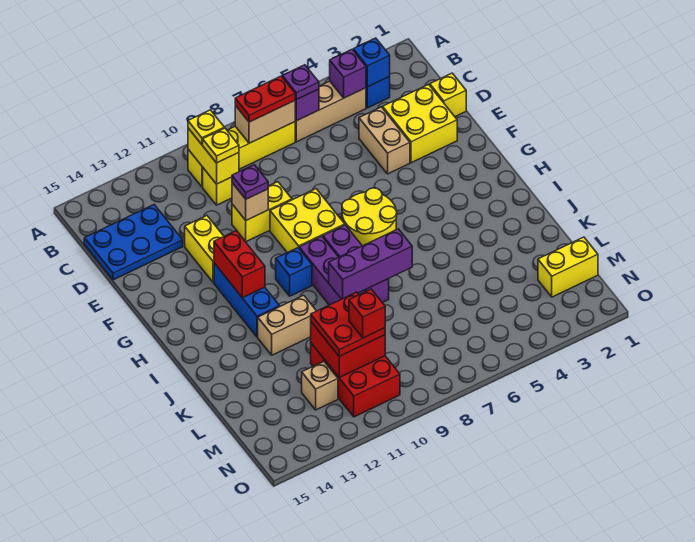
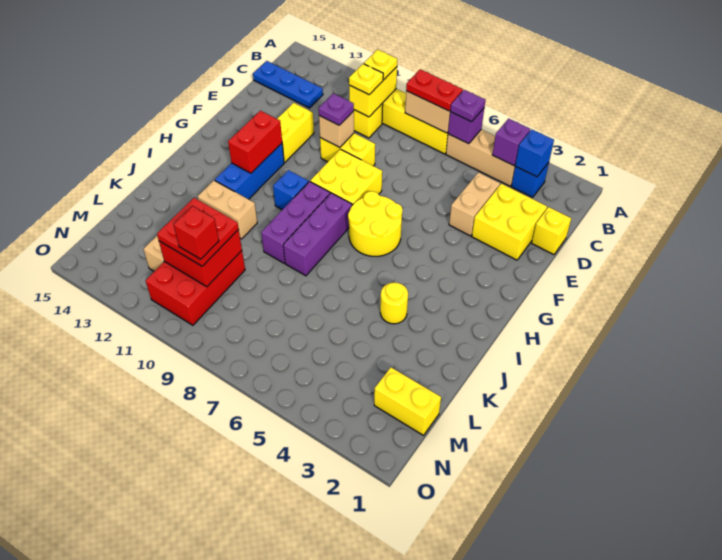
blue 2x3 plate [84,205,183,280] -> blue 1x3 plate [253,61,323,108]
none -> yellow 1x1 round brick [380,282,408,324]
purple 1x3 brick [329,229,412,299] -> none

